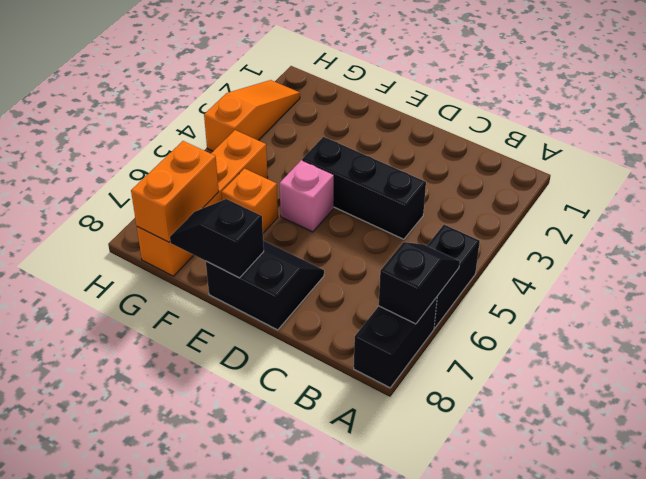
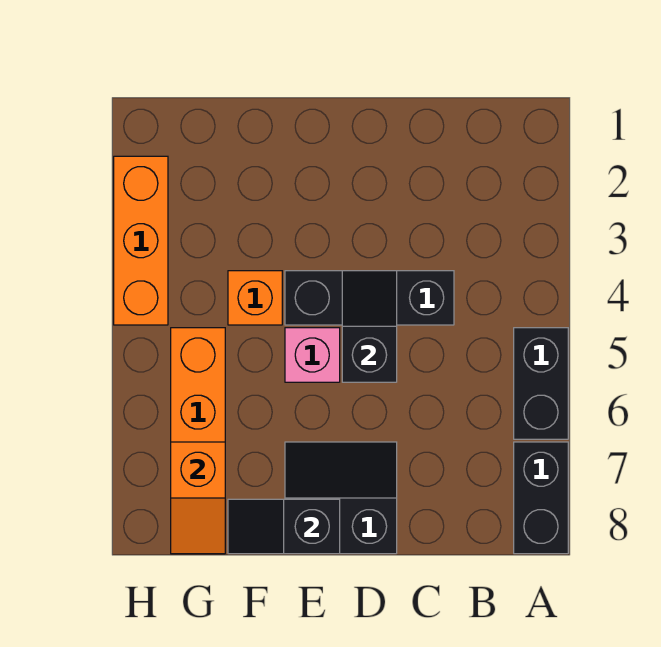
black 1x2 slope [379,242,460,324] -> black 1x2 slope moved to [342,271,397,382]
orange 1x1 brick [222,169,278,233] -> orange 1x1 brick moved to [228,271,282,325]
orange 1x2 brick [131,141,219,242] -> orange 1x2 slope [171,442,225,554]
orange 1x3 slope [204,80,300,151] -> orange 1x3 brick [114,156,168,325]

